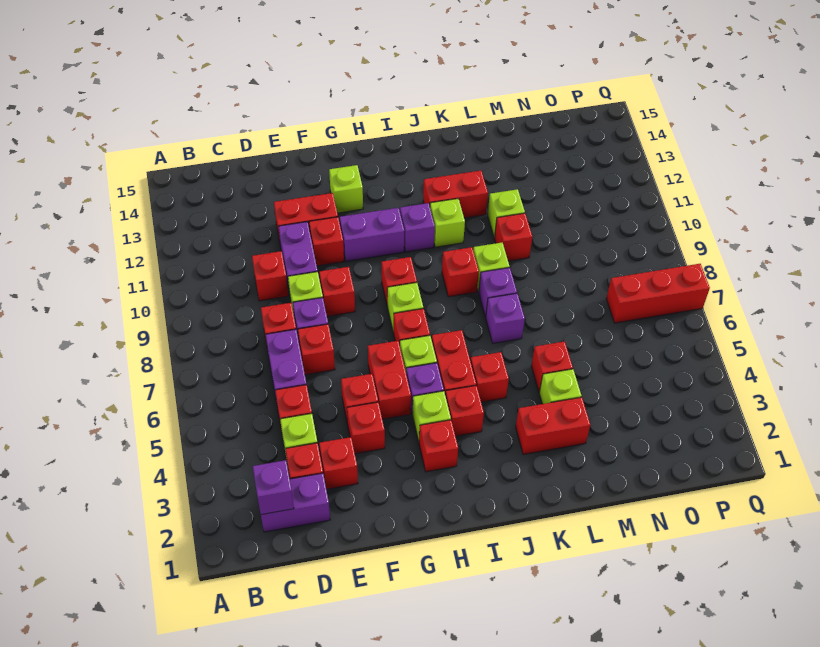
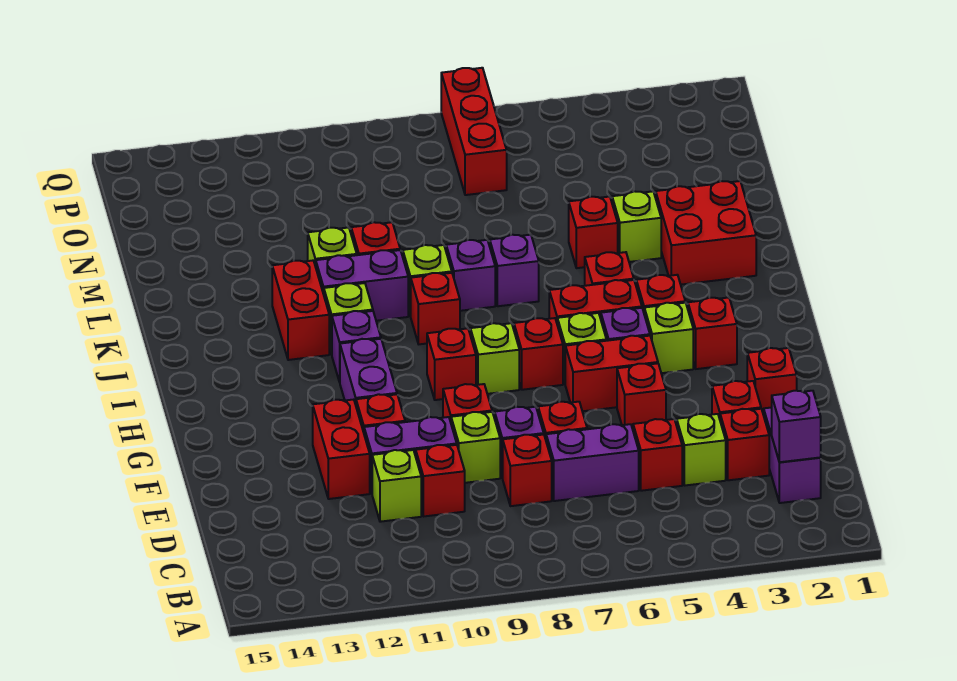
red 1x1 brick [347,402,385,454] -> red 1x1 brick moved to [747,348,797,415]
lime 1x1 brick [329,165,363,213] -> lime 1x1 brick moved to [372,450,421,522]
red 1x2 brick [516,397,590,455] -> red 2x2 brick [656,181,756,285]
none -> purple 1x2 brick [316,250,408,321]

